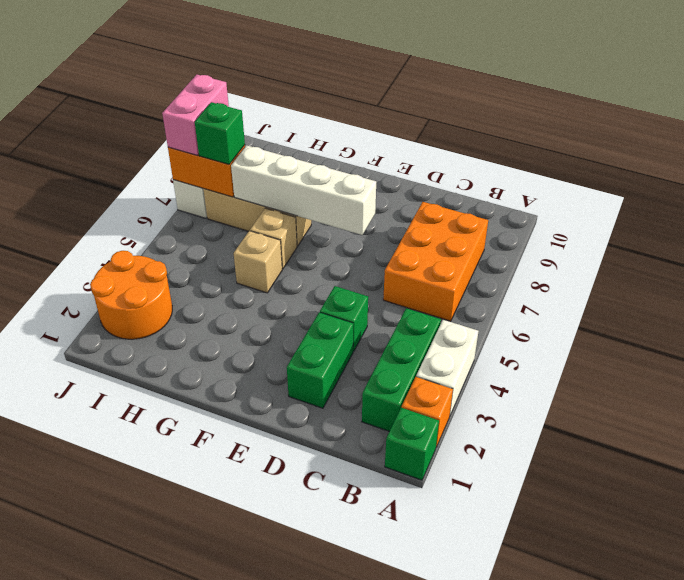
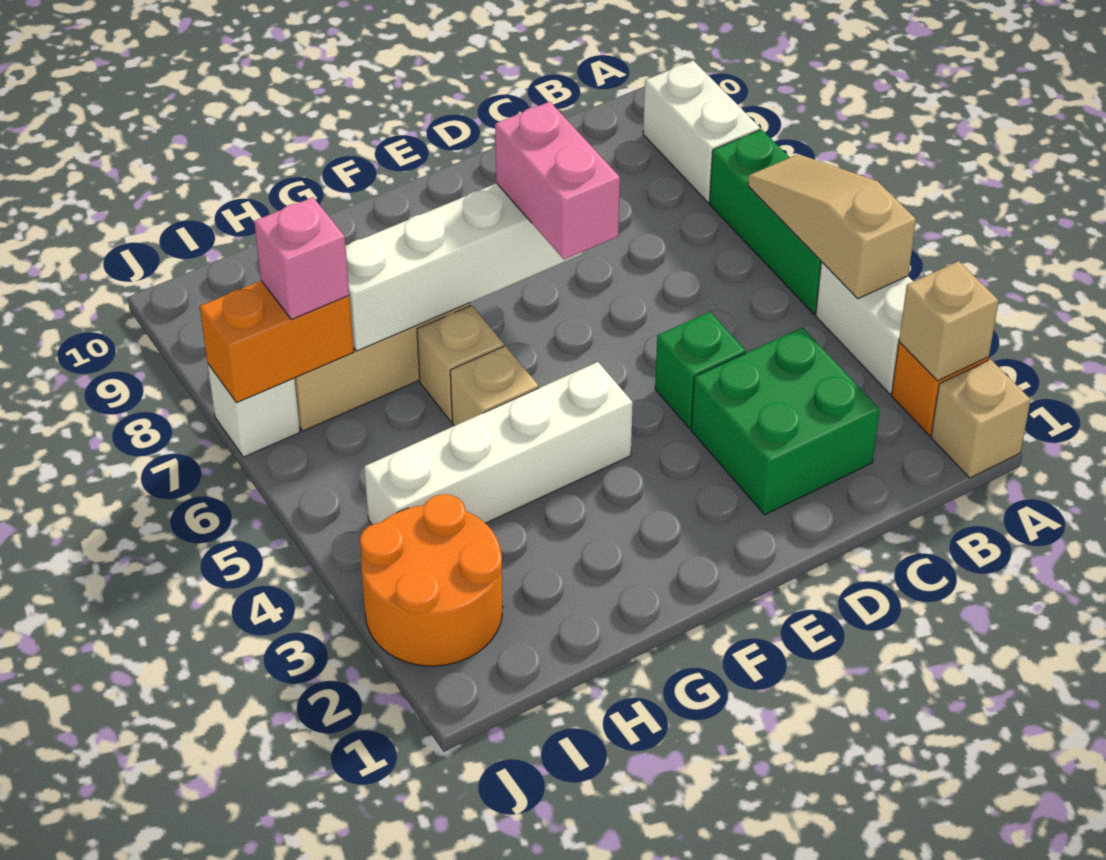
green 1x1 brick [385,408,439,480] -> tan 1x1 brick [931,359,1031,478]
none -> tan 1x1 brick [899,261,999,381]
none -> tan 1x3 slope [748,154,916,299]
none -> white 1x2 brick [643,61,760,202]
green 1x3 brick [362,308,441,431] -> green 1x3 brick moved to [709,129,821,314]
orange 2x3 brick [383,202,488,321] -> none
green 1x2 brick [287,312,353,408] -> green 2x2 brick [691,327,880,515]
none -> white 1x4 brick [364,362,633,525]
green 1x1 brick [195,102,245,164] -> pink 1x1 brick [254,197,349,320]
pink 1x2 brick [162,75,229,155] -> pink 1x2 brick moved to [495,102,620,260]

